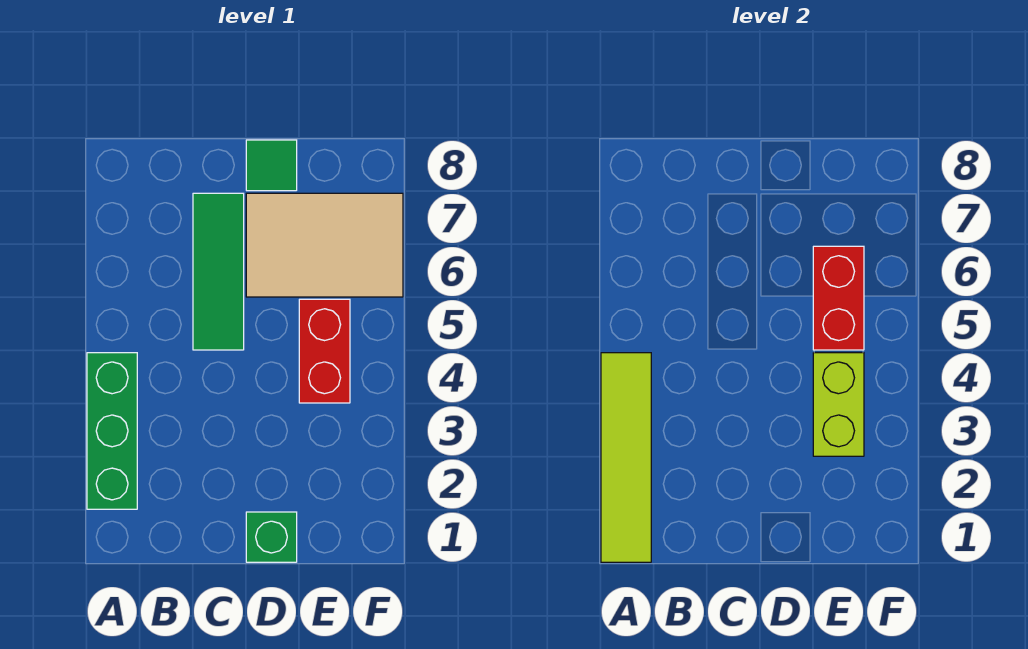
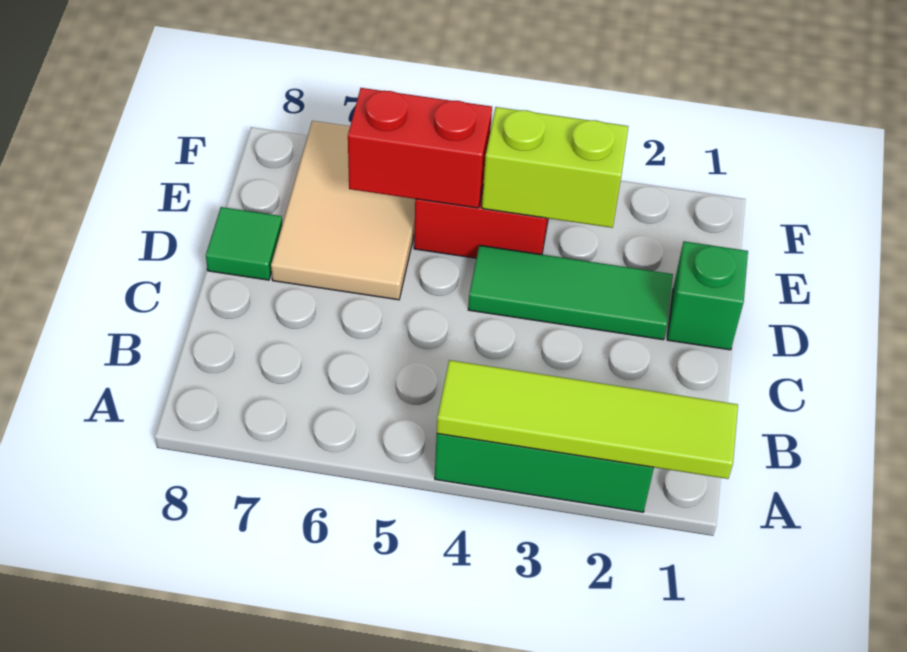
green 1x3 tile [193,193,244,350] -> green 1x3 tile moved to [468,245,673,340]

